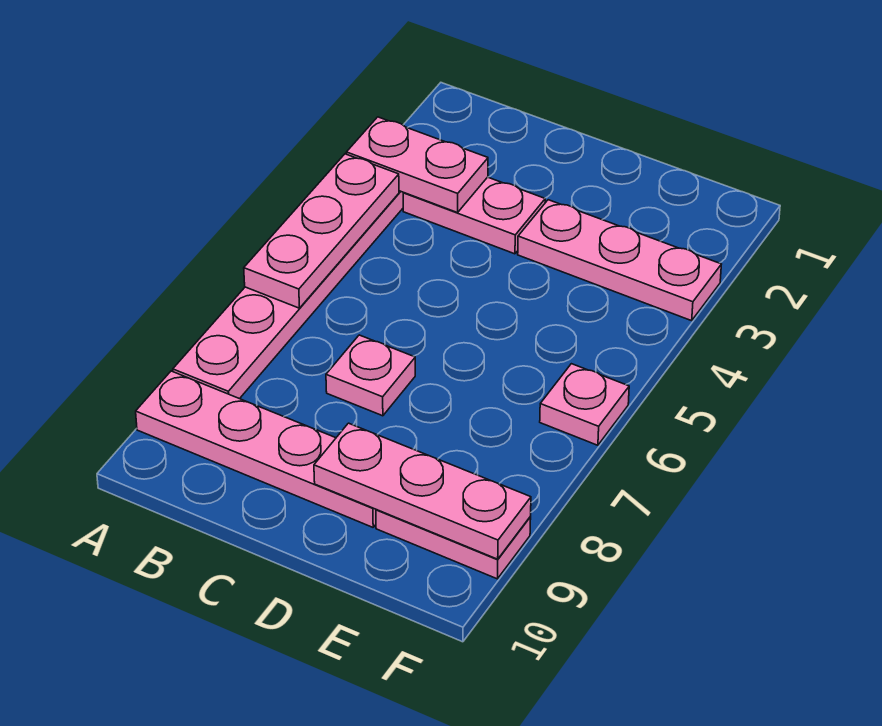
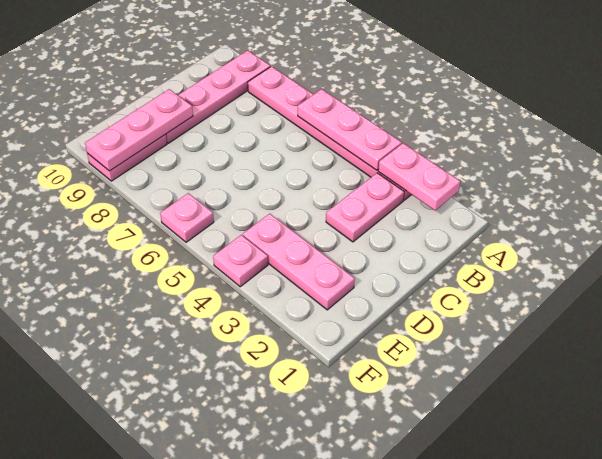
pink 1x2 plate [346,117,488,213] -> pink 1x2 plate turned to [378,143,460,210]
pink 1x1 plate [326,335,415,416] -> pink 1x1 plate moved to [213,235,268,287]
pink 1x3 plate [518,200,721,321] -> pink 1x3 plate turned to [243,214,355,310]

